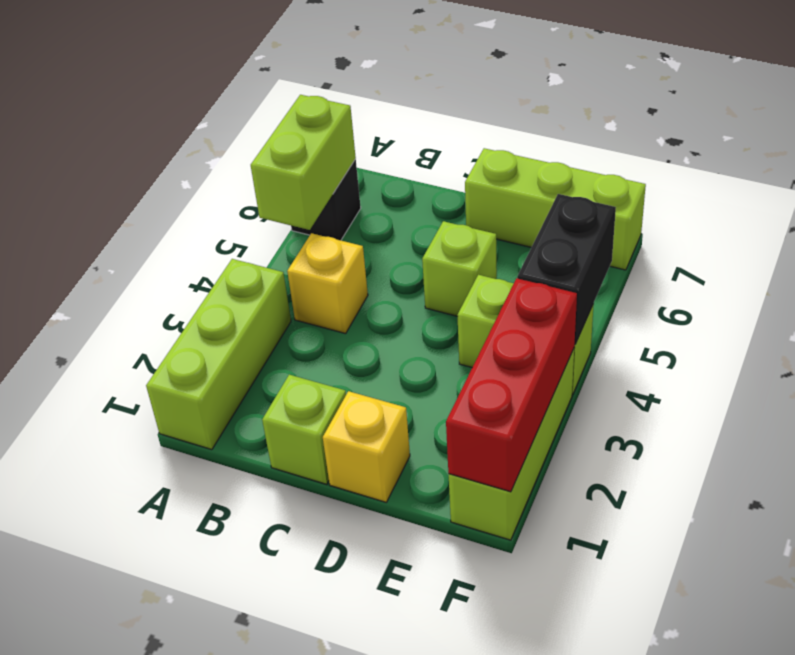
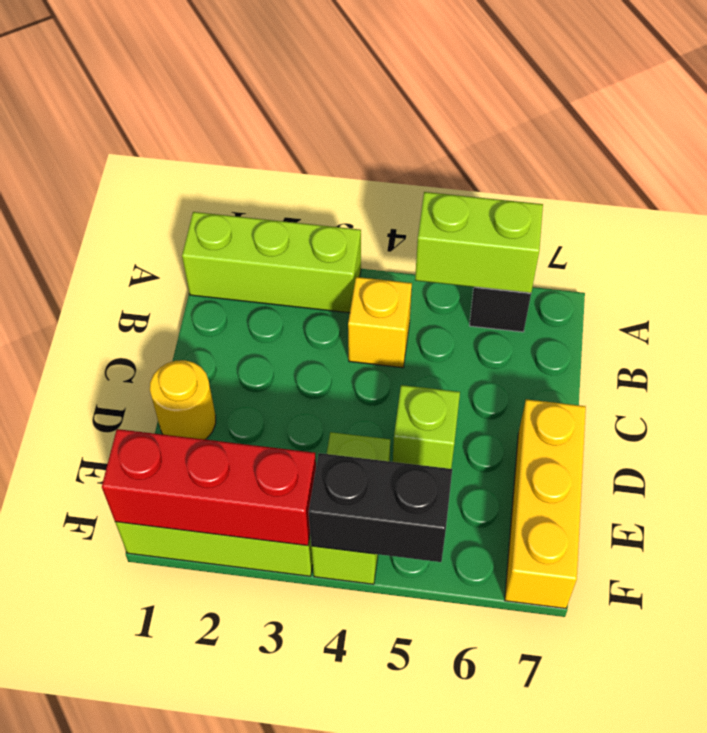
lime 1x1 brick [262,375,346,484] -> none
yellow 1x1 brick [323,391,410,502] -> yellow 1x1 round brick [150,360,216,440]
lime 1x3 brick [465,148,646,270] -> yellow 1x3 brick [505,399,586,608]

